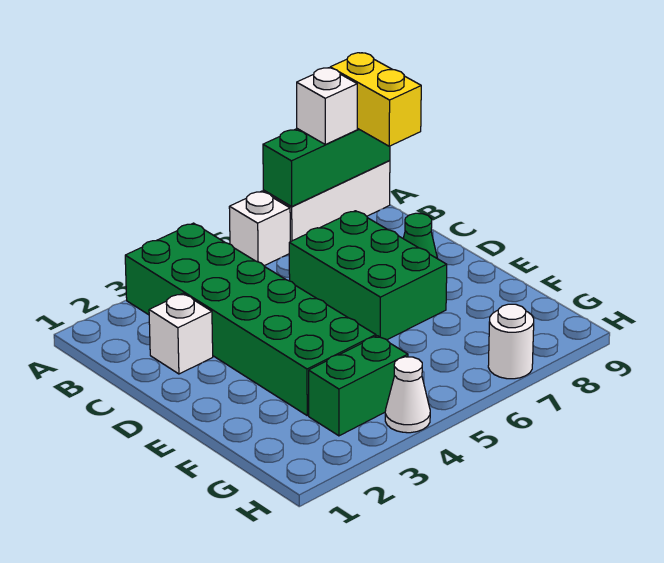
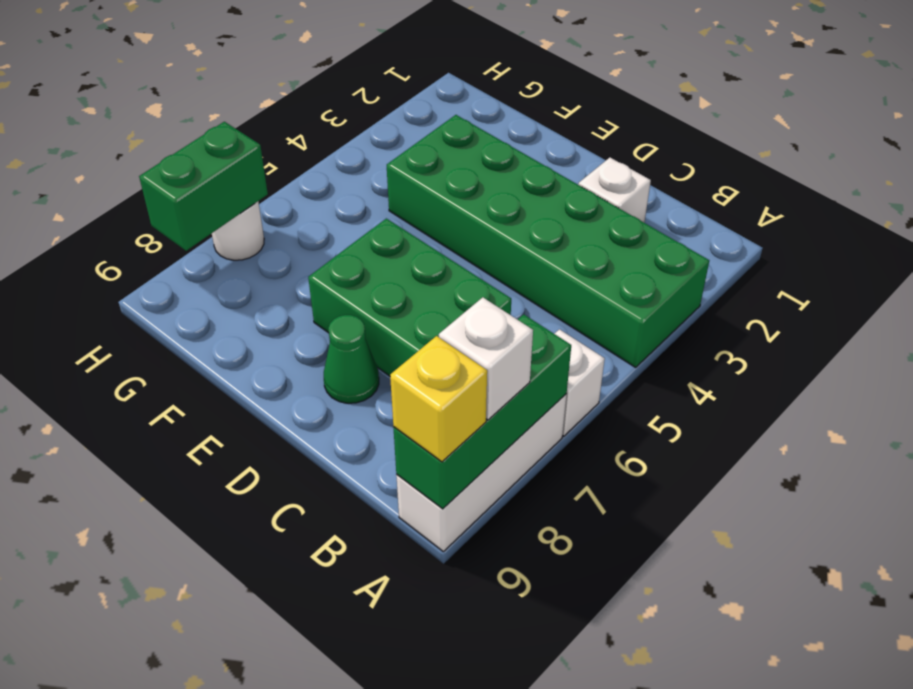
yellow 1x2 brick [330,53,421,146] -> yellow 1x1 brick [390,336,487,462]
green 1x2 brick [309,336,408,436] -> green 1x2 brick moved to [139,122,268,251]
white 1x1 cone [385,357,430,433] -> none

